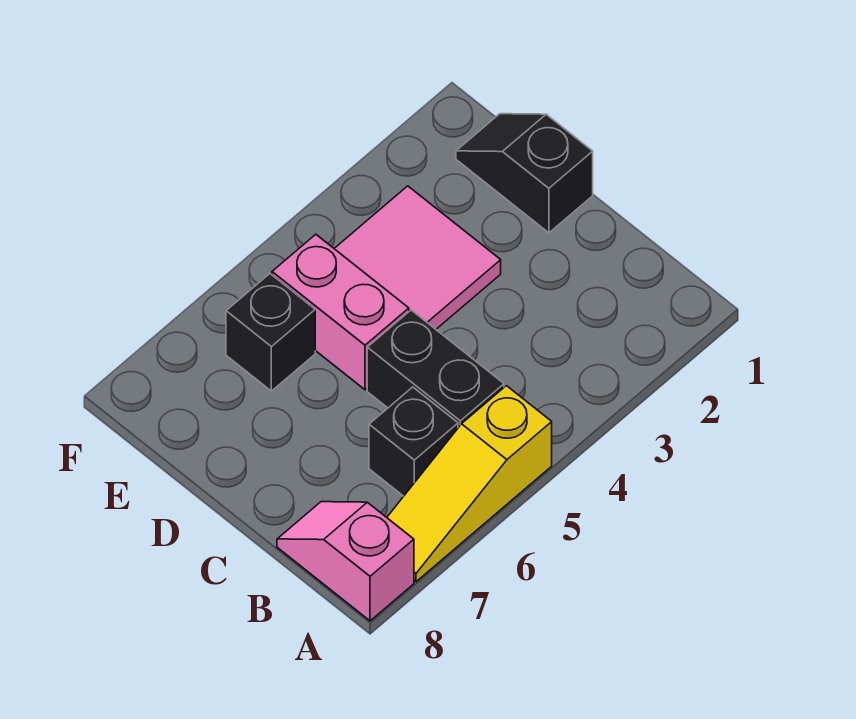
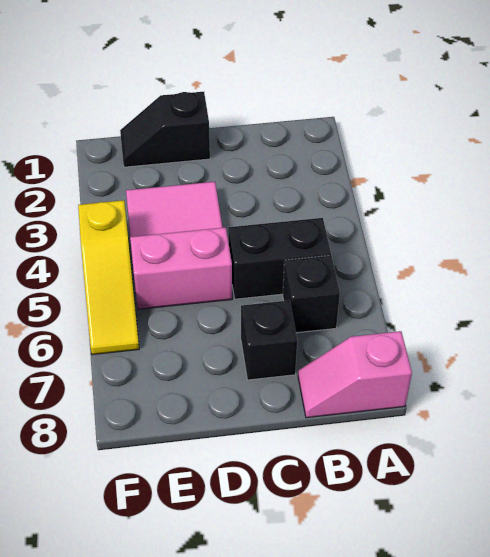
yellow 1x3 slope [387,386,552,582] -> yellow 1x3 slope moved to [78,200,139,355]
black 1x1 brick [226,274,315,391] -> black 1x1 brick moved to [241,300,297,380]

